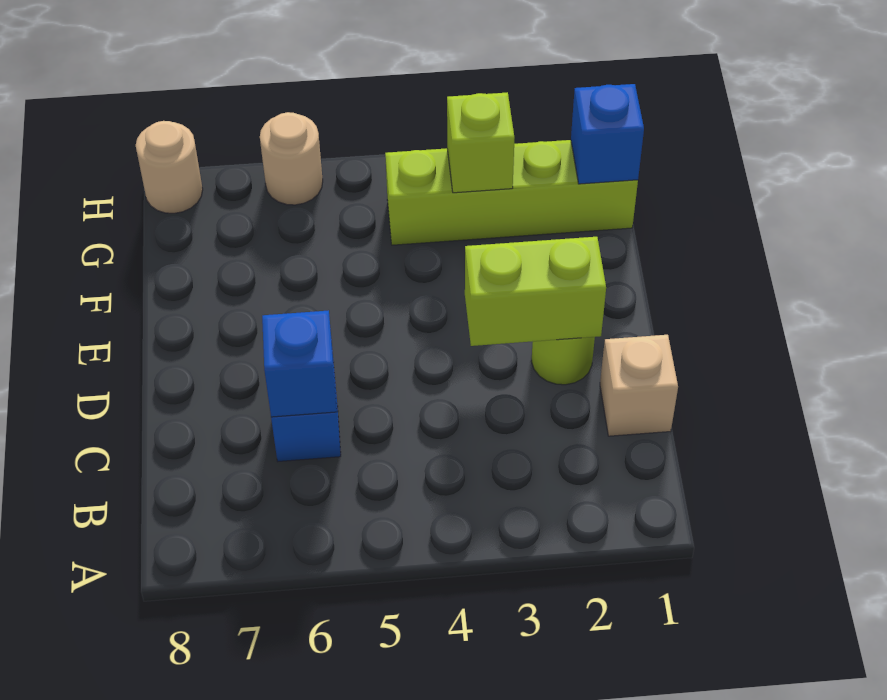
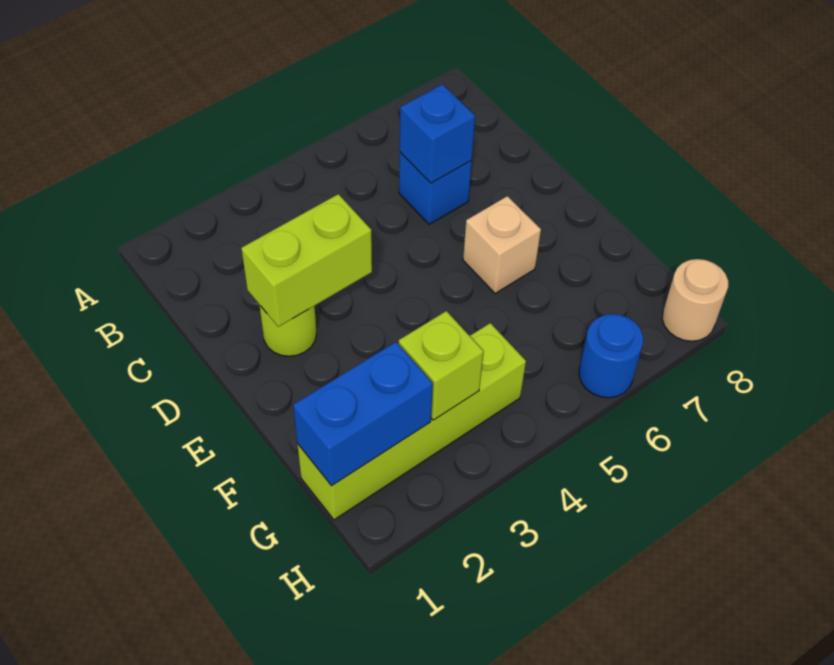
tan 1x1 brick [600,335,678,436] -> tan 1x1 brick moved to [463,196,541,294]
blue 1x1 brick [571,84,644,184] -> blue 1x2 brick [293,342,433,486]
tan 1x1 round brick [260,112,323,205] -> blue 1x1 round brick [579,314,643,398]

